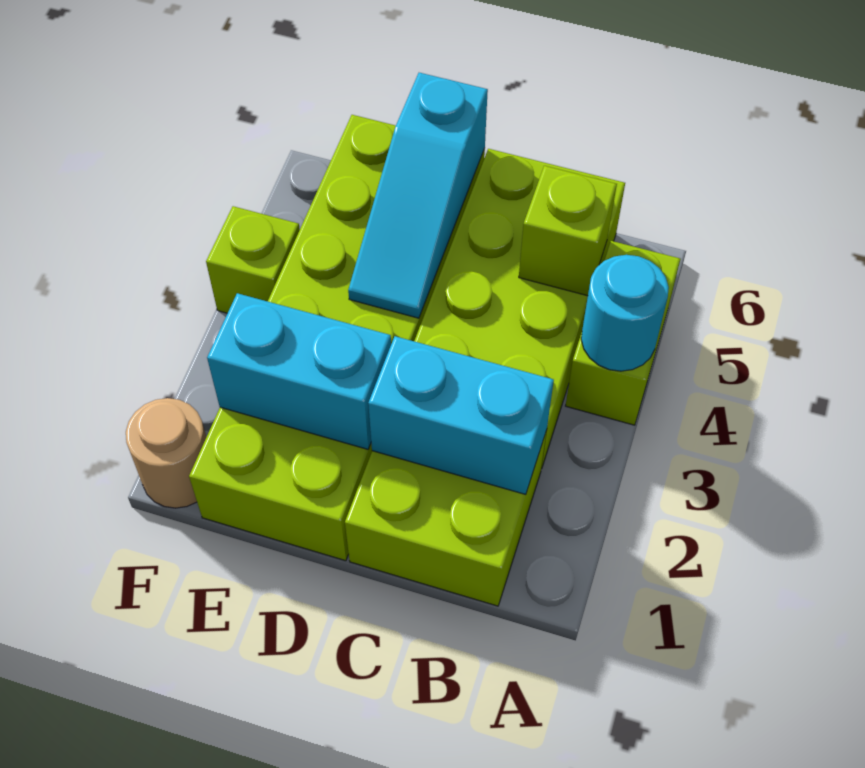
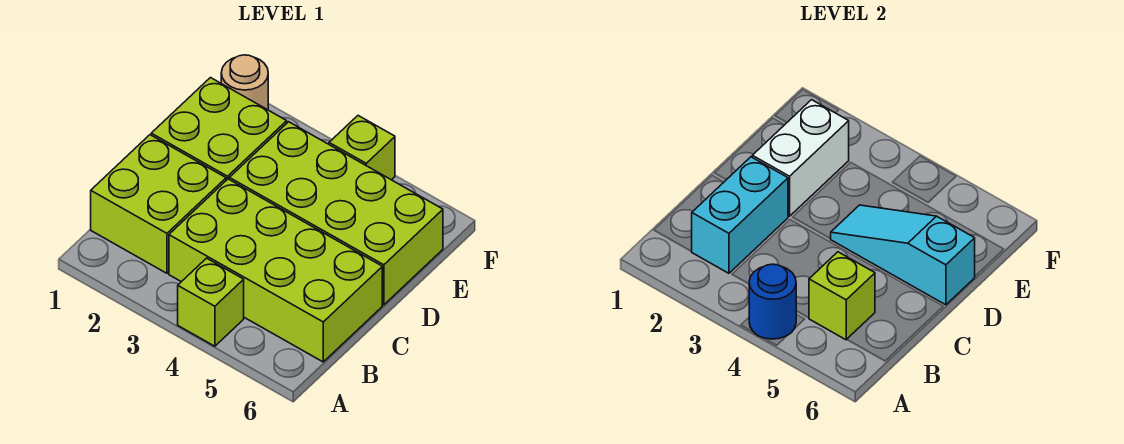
lime 1x2 brick [566,241,680,425] -> lime 1x1 brick [178,258,244,346]
cyan 1x1 round brick [581,255,669,371] -> blue 1x1 round brick [749,264,796,339]
cyan 1x2 brick [207,293,391,449] -> white 1x2 brick [752,100,849,216]

